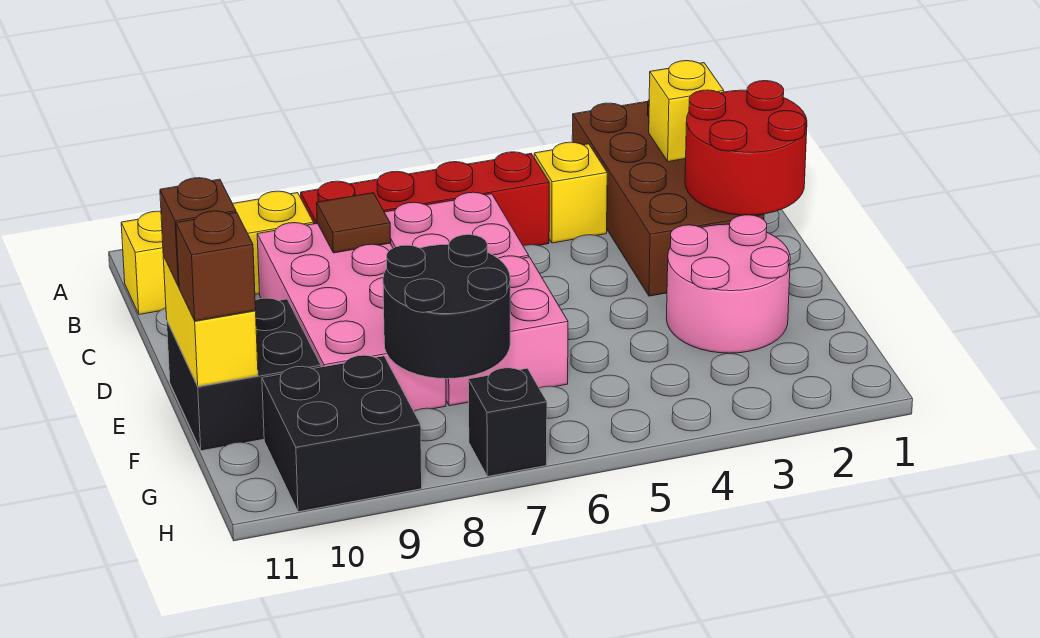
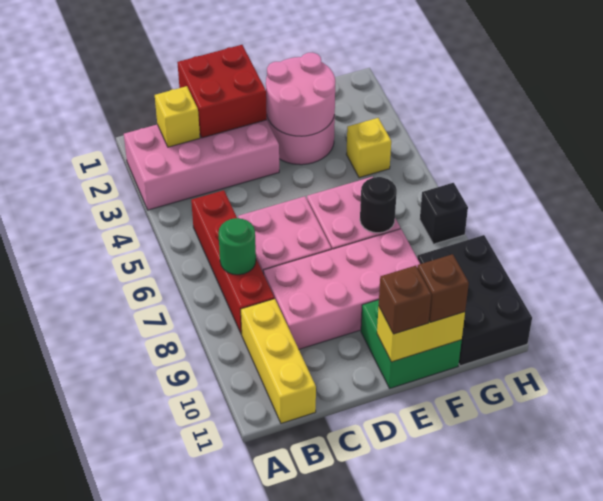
brown 2x4 brick [572,100,764,296] -> pink 2x4 brick [124,120,279,210]
yellow 1x1 brick [534,142,607,243] -> yellow 1x1 brick moved to [346,118,391,178]
none -> green 1x1 round brick [218,218,256,275]
red 2x2 round brick [685,81,807,215] -> red 2x2 brick [177,45,267,138]
brown 1x1 tile [317,193,391,253] -> none
none -> pink 2x2 round brick [266,53,335,136]
black 2x2 brick [167,298,321,451] -> green 2x2 brick [361,300,462,388]
black 2x2 round brick [383,235,510,379] -> black 1x1 round brick [360,177,397,233]
black 2x2 brick [262,355,422,512] -> black 2x3 brick [417,235,532,366]

